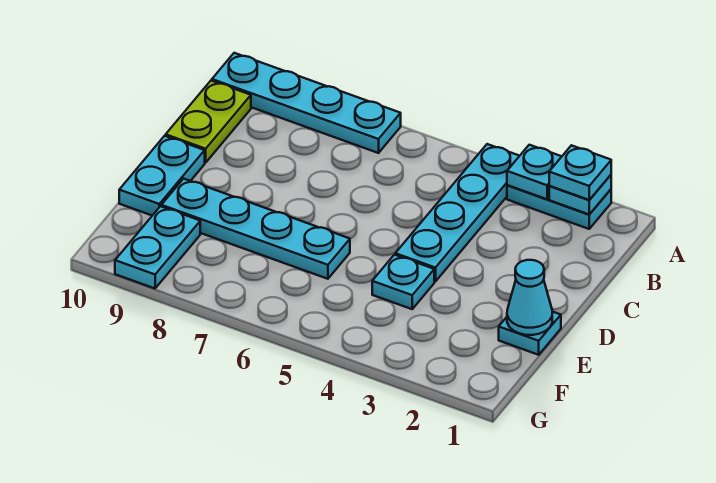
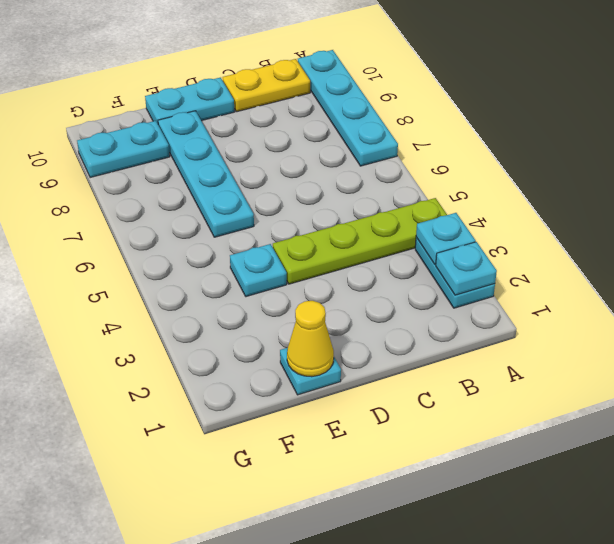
cyan 1x1 plate [549,145,611,200] -> none
cyan 1x4 plate [395,144,519,282] -> lime 1x4 plate [273,198,447,284]
lime 1x2 plate [166,81,251,163] -> yellow 1x2 plate [223,59,310,112]
cyan 1x1 cone [507,260,552,335] -> yellow 1x1 cone [287,301,334,377]

